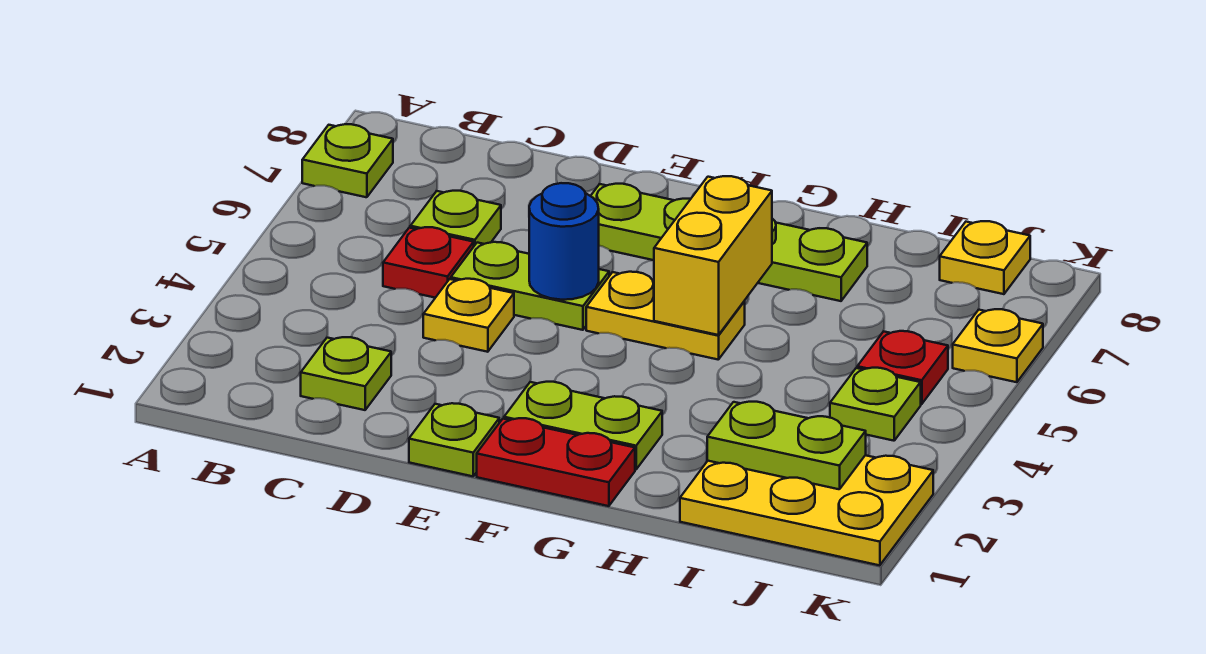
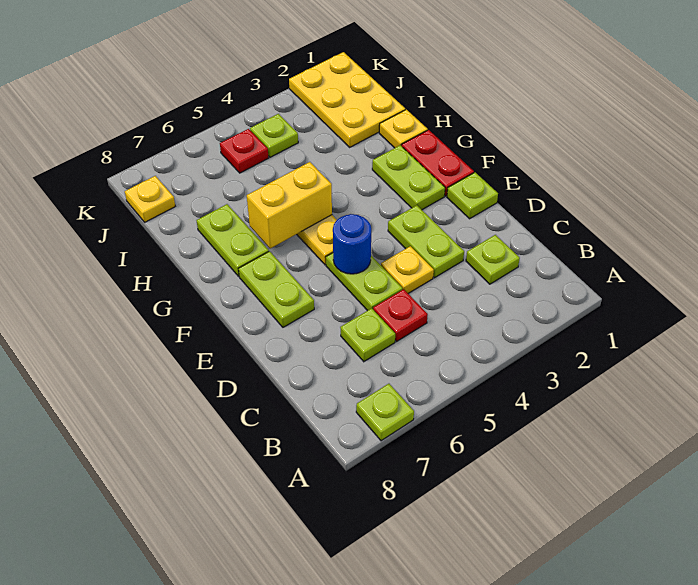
lime 1x2 plate [707,402,866,489] -> lime 1x2 plate moved to [388,205,464,278]
yellow 1x1 plate [953,309,1043,382] -> yellow 1x1 plate moved to [379,110,428,148]

